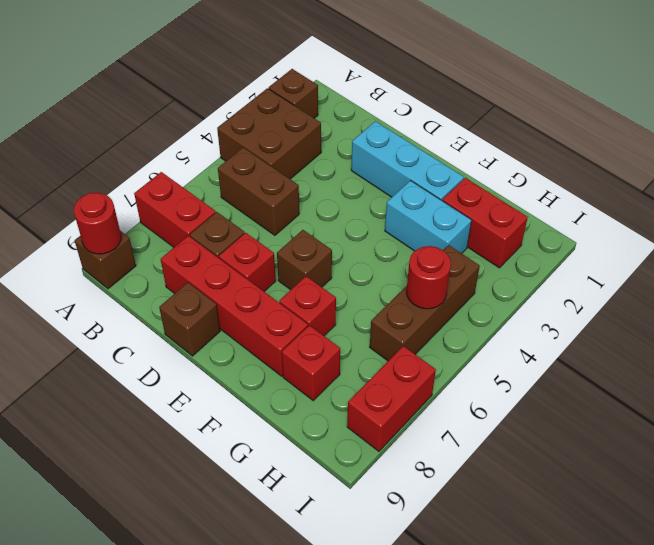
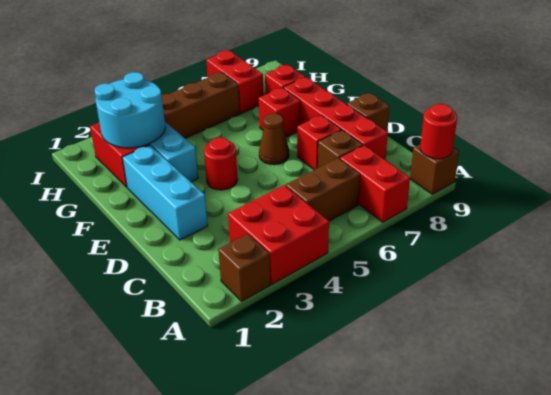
brown 2x2 brick [217,88,321,179] -> red 2x2 brick [228,185,329,284]
brown 1x2 brick [218,147,299,235] -> brown 1x2 brick turned to [286,158,360,221]
brown 1x1 brick [277,230,332,290] -> brown 1x1 cone [259,113,289,165]
none -> cyan 2x2 round brick [95,72,165,148]
red 1x1 round brick [406,246,451,309] -> red 1x1 round brick moved to [204,137,238,190]
red 1x2 brick [347,346,436,451] -> red 1x2 brick turned to [206,51,264,113]

